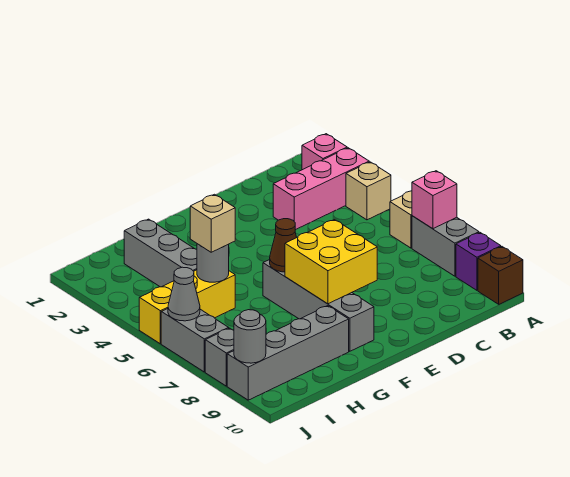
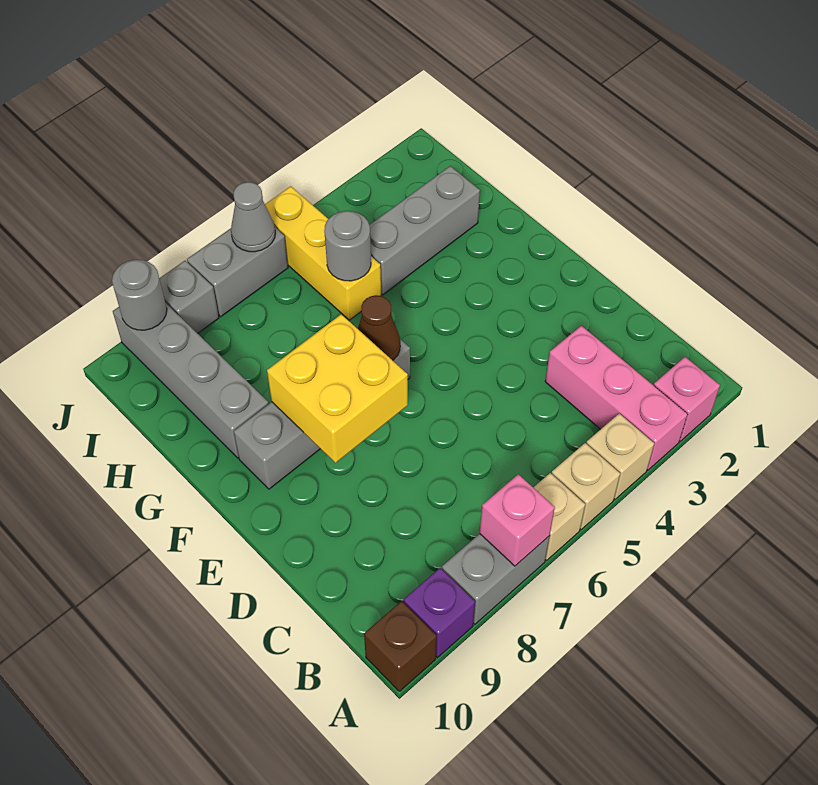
tan 1x1 brick [190,194,235,252] -> tan 1x1 brick moved to [552,443,620,530]

